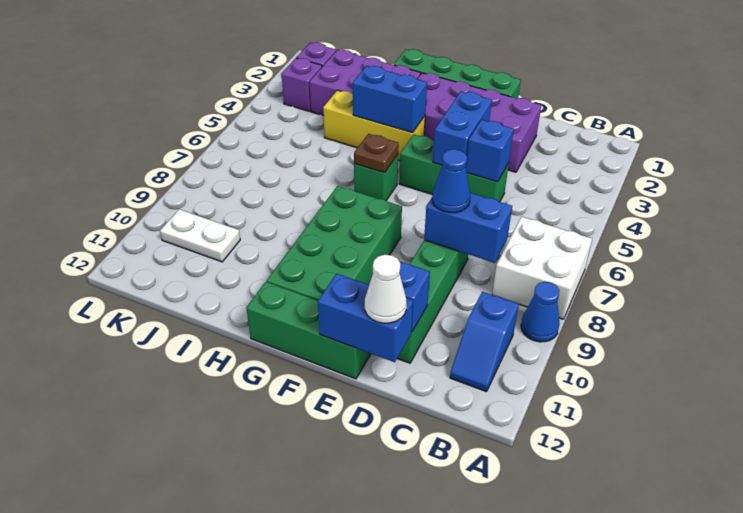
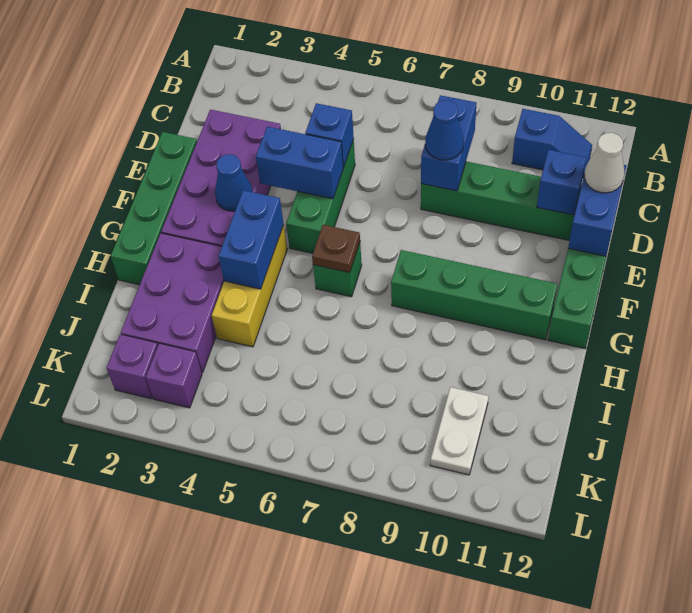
white 2x2 brick [492,217,592,319] -> none
blue 1x1 cone [521,282,559,342] -> blue 1x1 cone moved to [215,154,252,211]
green 2x4 brick [267,186,402,300] -> green 1x4 brick [391,250,557,340]

